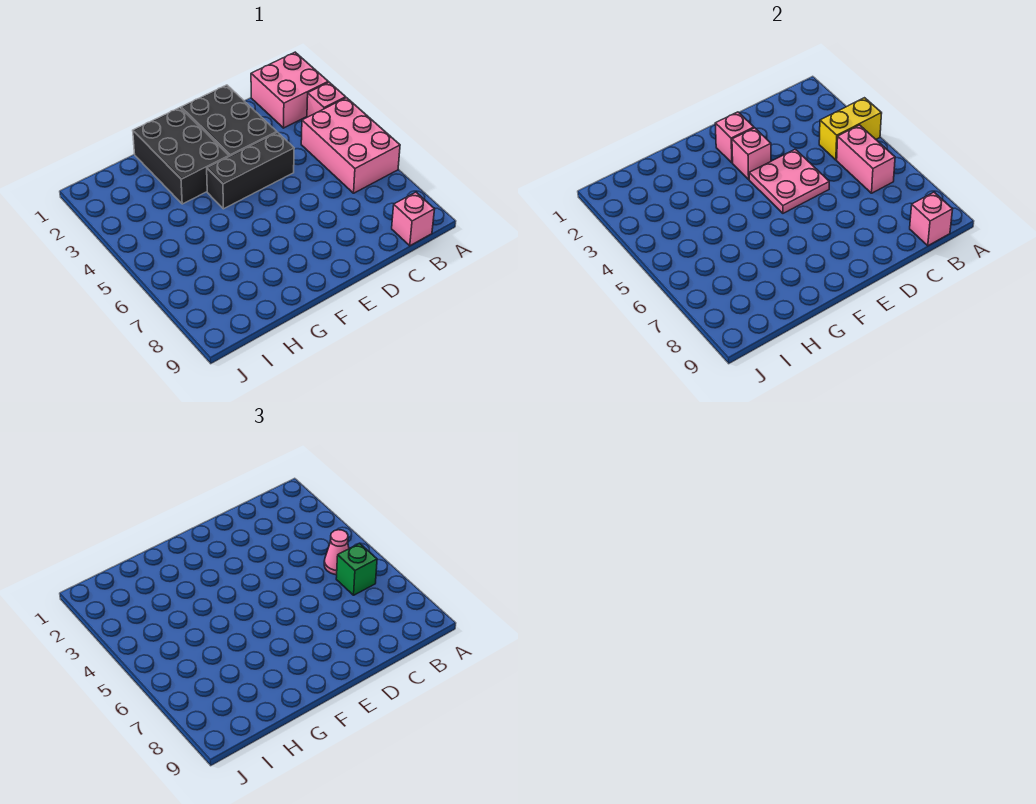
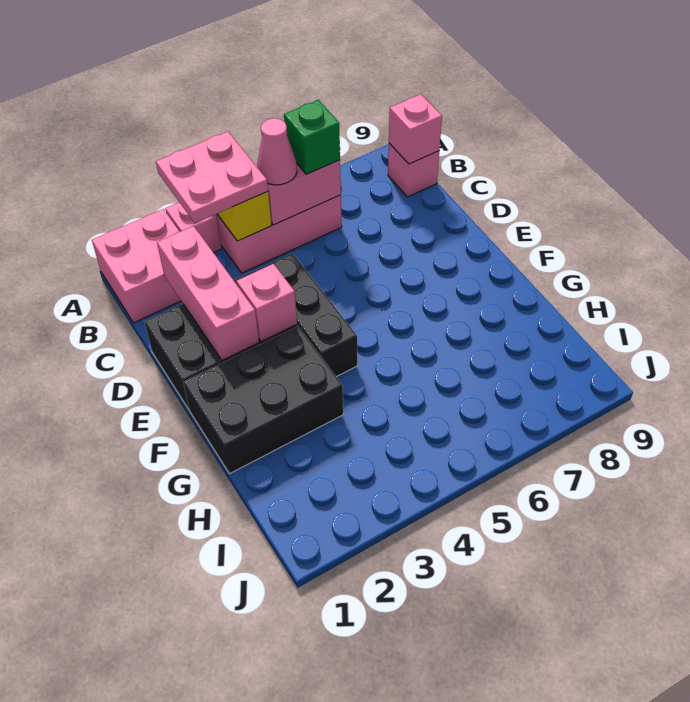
pink 2x2 plate [749,149,829,213] -> pink 2x2 plate moved to [156,132,268,223]
pink 1x1 brick [715,112,754,163] -> pink 1x3 brick [157,226,259,360]

